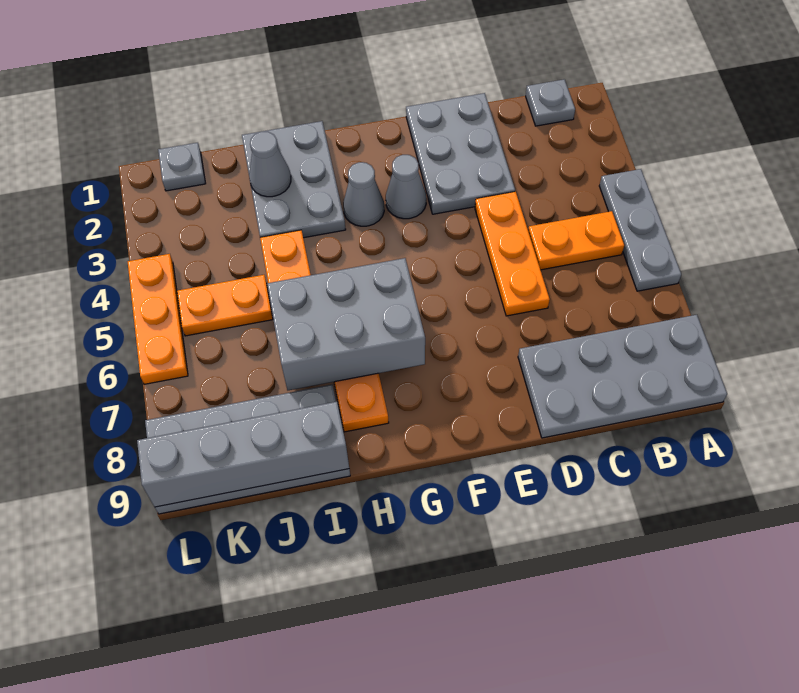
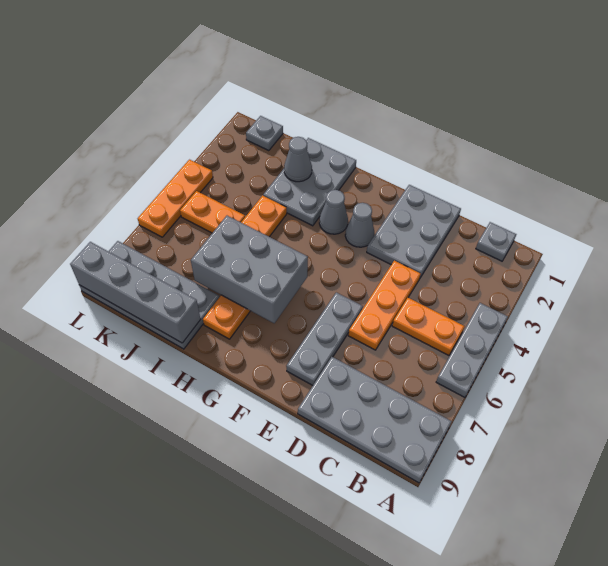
none -> grey 1x3 plate [286,292,363,385]

